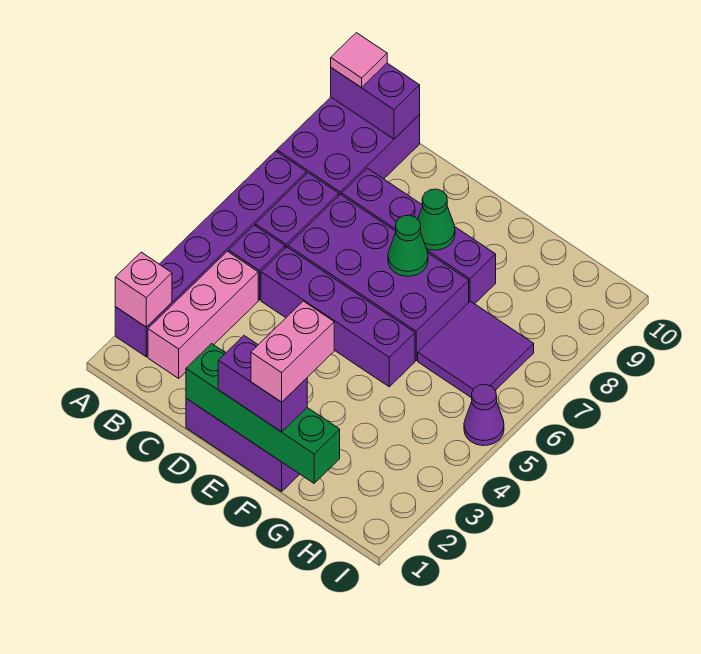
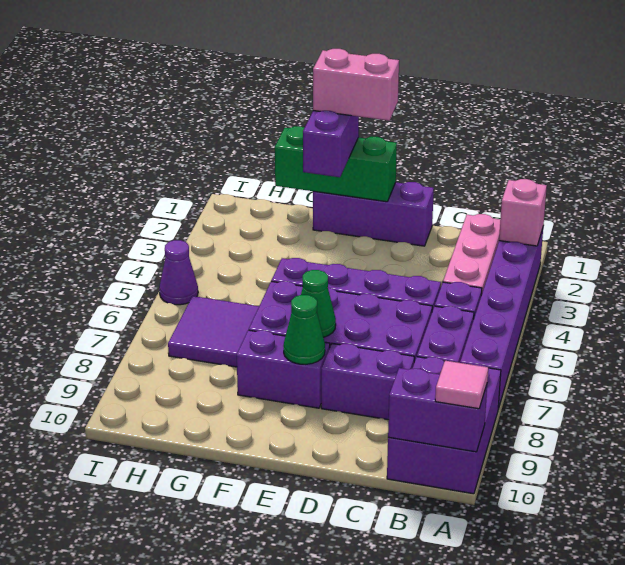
green 1x4 brick [186,344,340,483] -> green 1x3 brick [275,126,397,202]
purple 1x2 brick [218,336,307,432] -> purple 1x2 brick turned to [303,111,359,177]
pink 1x2 brick [251,301,334,402] -> pink 1x2 brick turned to [313,49,399,121]

